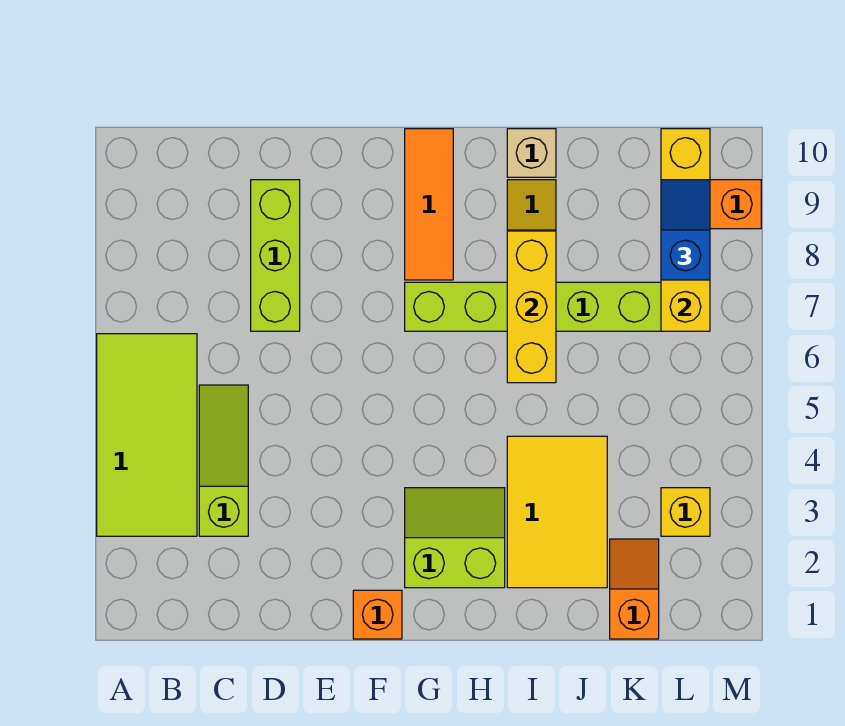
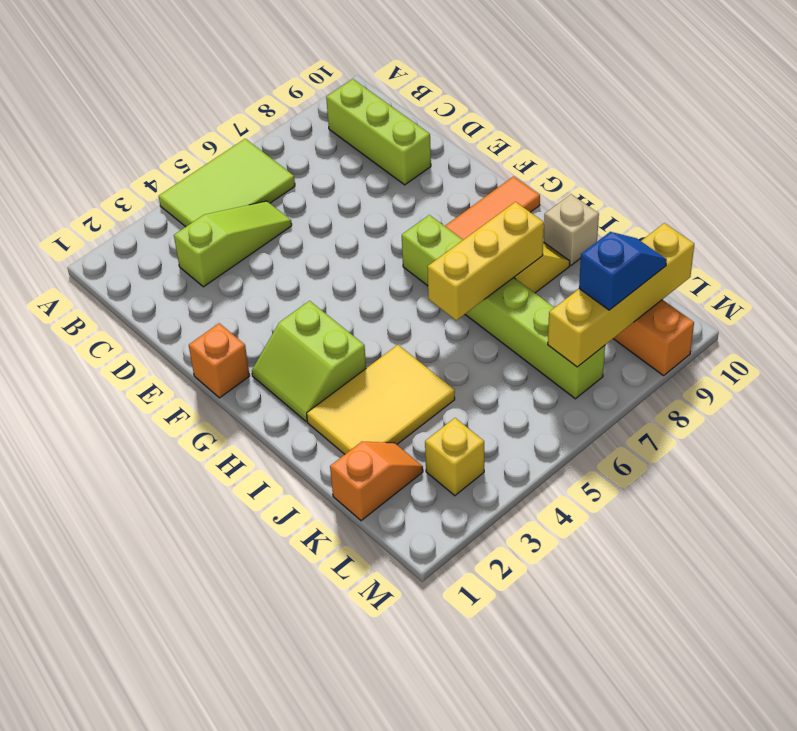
lime 2x4 tile [97,334,197,536] -> lime 2x3 tile [159,139,295,227]
lime 1x3 brick [251,180,300,331] -> lime 1x3 brick turned to [326,79,431,185]
lime 2x2 slope [405,488,505,588] -> lime 2x2 slope turned to [252,301,366,421]

